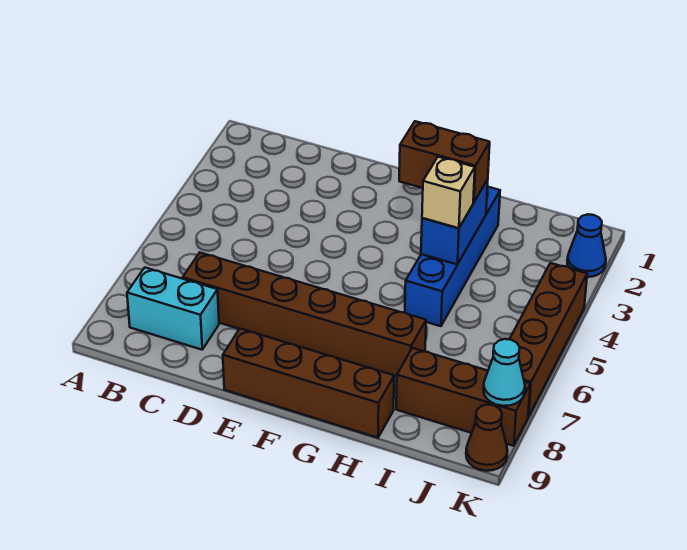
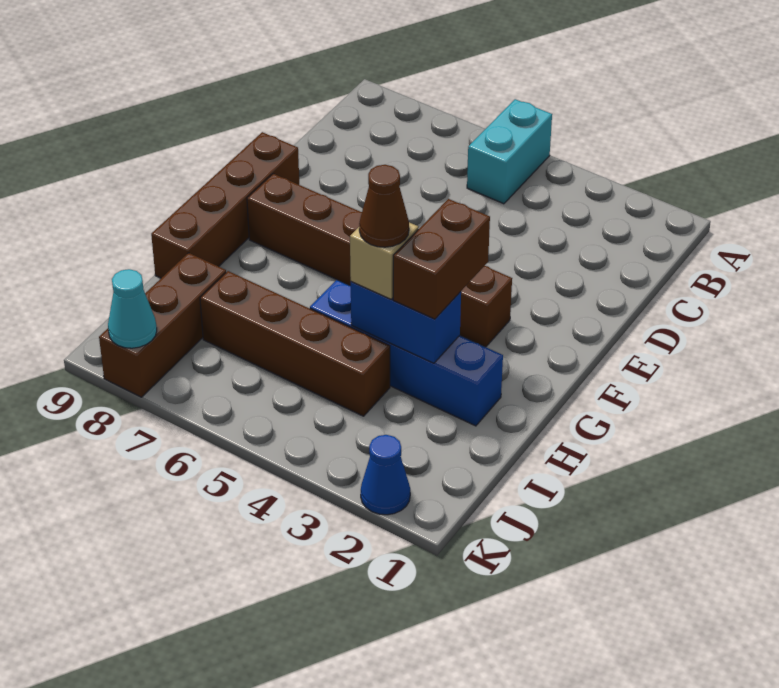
cyan 1x2 brick [127,268,219,350] -> cyan 1x2 brick moved to [467,99,552,204]
brown 1x6 brick [183,253,426,377] -> brown 1x6 brick turned to [247,174,512,347]
brown 1x4 brick [509,263,587,417] -> brown 1x4 brick moved to [200,271,390,416]
brown 1x1 cone [466,405,508,471] -> brown 1x1 cone moved to [359,165,409,247]

